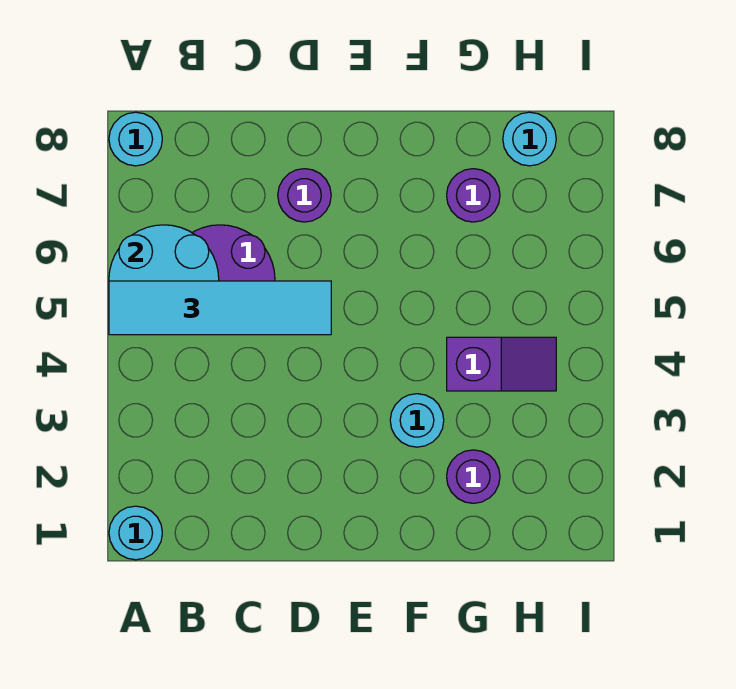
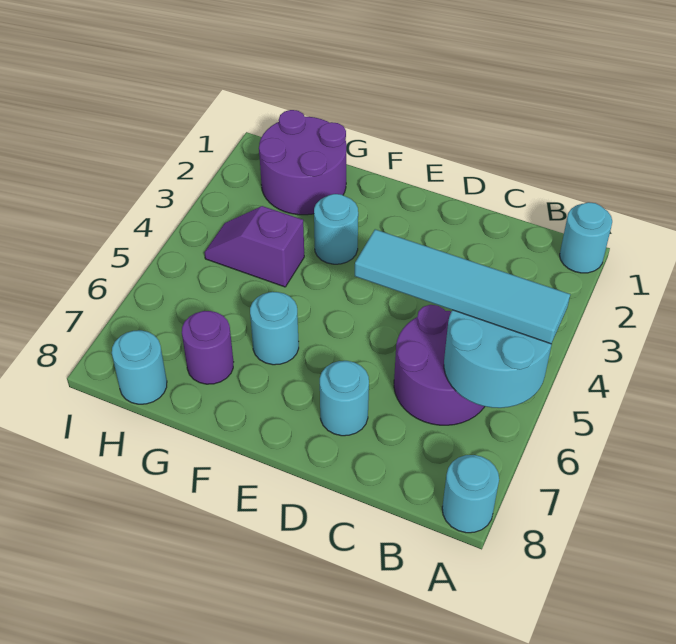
purple 1x1 round brick [278,169,331,222] -> cyan 1x1 round brick [320,361,369,436]
none -> cyan 1x1 round brick [250,292,299,365]
purple 1x1 round brick [447,450,500,503] -> purple 2x2 round brick [259,110,347,215]

